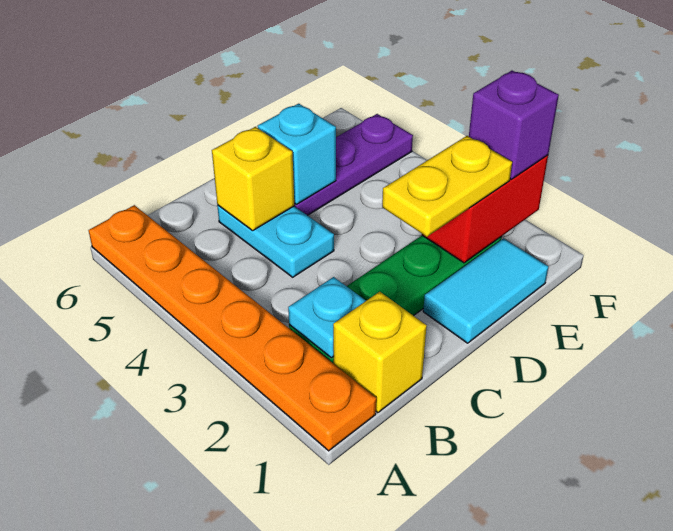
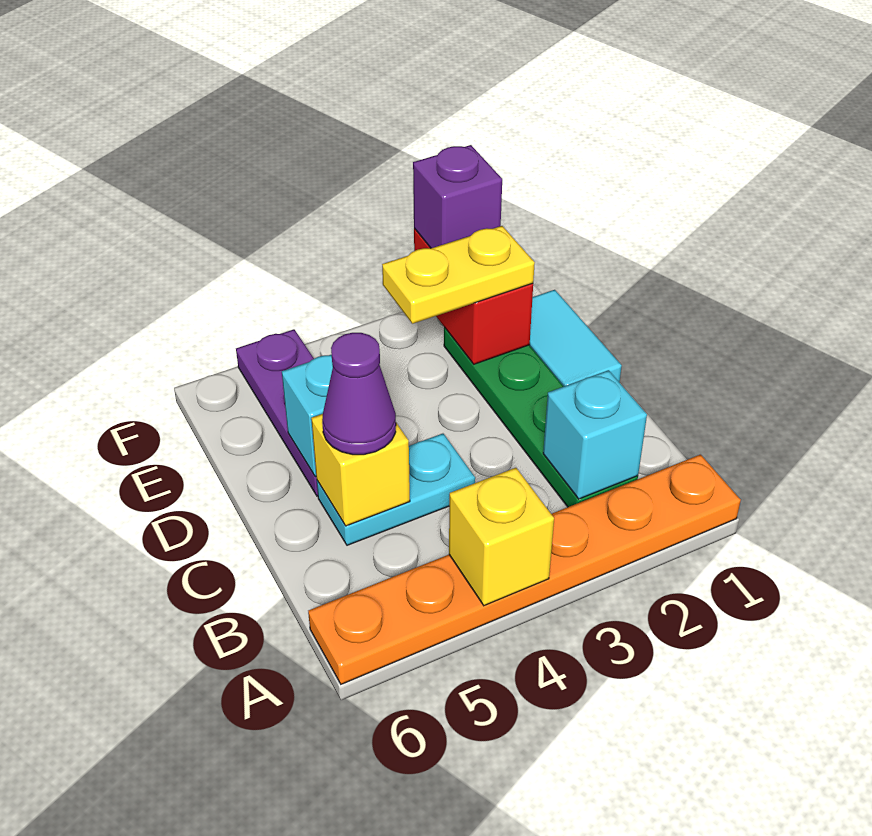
yellow 1x1 brick [333,292,427,413] -> yellow 1x1 brick moved to [449,468,554,606]
cyan 1x1 plate [288,277,366,358] -> cyan 1x1 brick [543,370,647,499]
none -> purple 1x1 cone [322,333,396,455]
yellow 1x2 plate [382,136,512,237] -> yellow 1x2 plate turned to [382,226,535,324]

